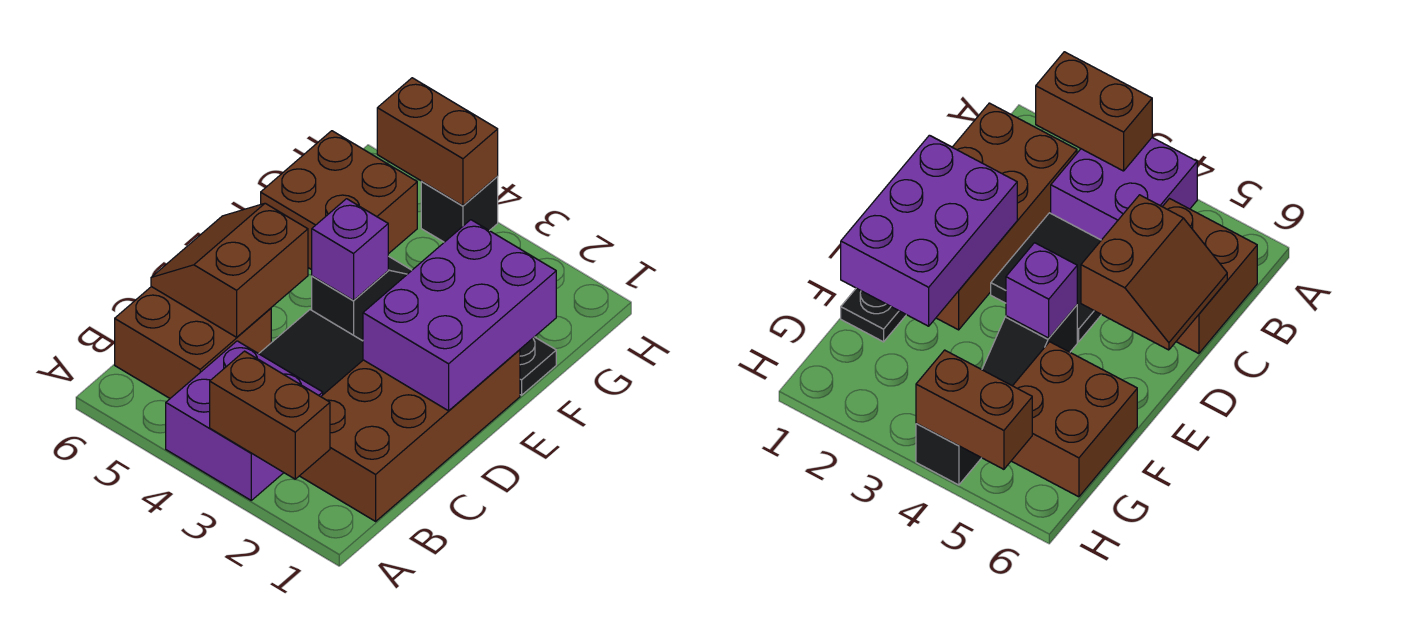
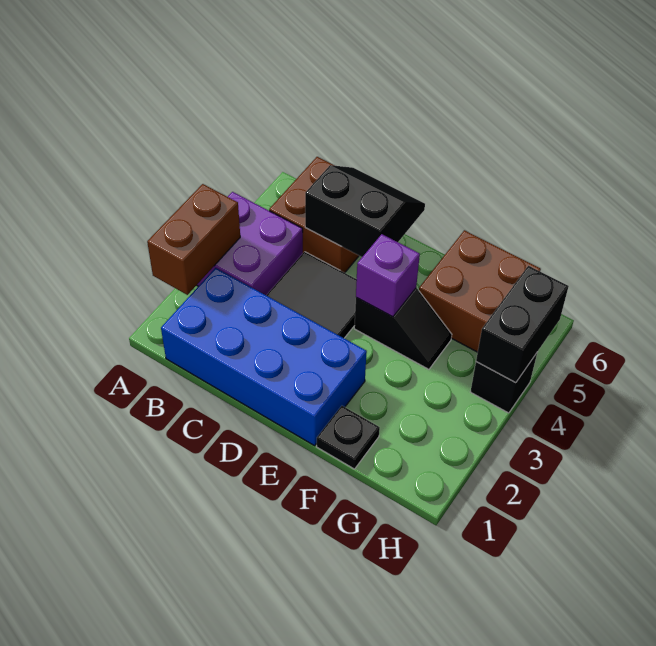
brown 2x4 brick [300,350,520,521] -> blue 2x4 brick [161,268,367,446]
brown 2x2 slope [151,203,308,337] -> black 2x2 slope [305,165,425,257]
purple 2x3 brick [363,220,556,411] -> none
brown 1x2 brick [377,78,498,206] -> black 1x2 brick [476,266,569,383]

